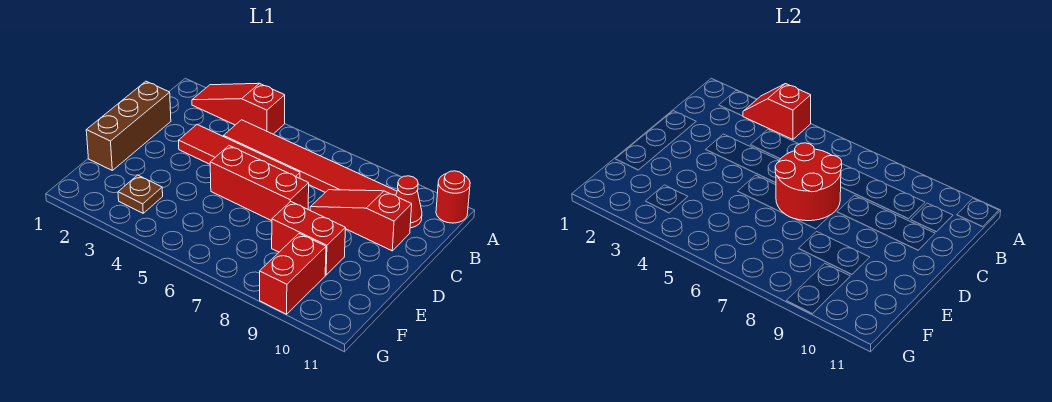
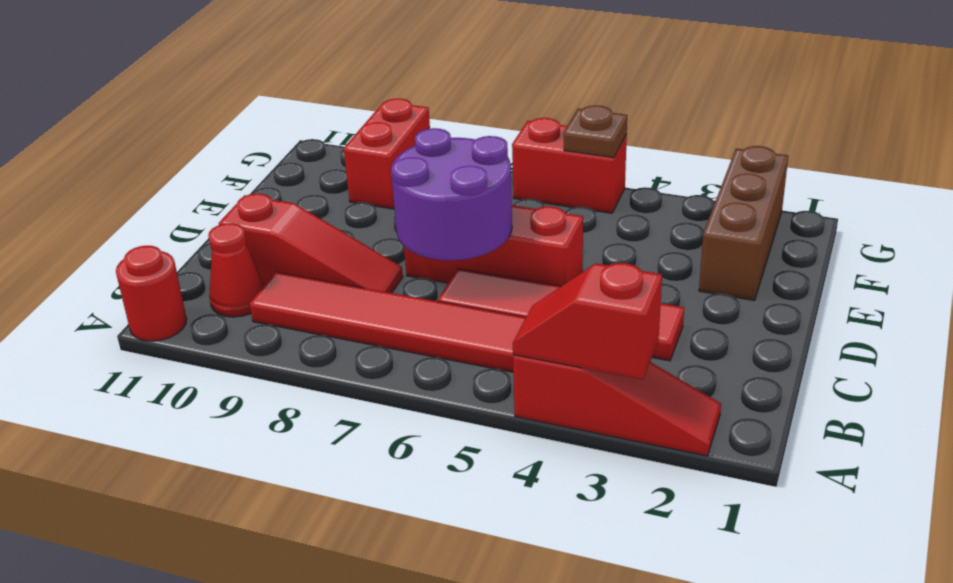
red 1x2 slope [743,84,811,140] -> red 1x2 slope turned to [513,263,662,379]
brown 1x3 brick [86,81,171,170] -> brown 1x3 brick moved to [699,146,788,300]
red 2x2 round brick [775,143,842,221] -> purple 2x2 round brick [391,128,512,260]
red 1x2 brick [272,201,346,275] -> red 1x2 brick moved to [512,118,627,213]
brown 1x1 plate [118,175,163,213] -> brown 1x1 plate moved to [564,105,627,158]

